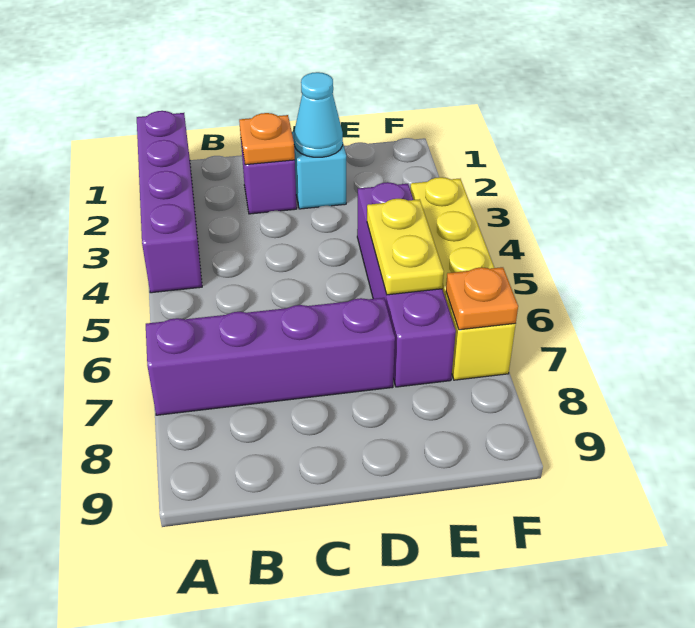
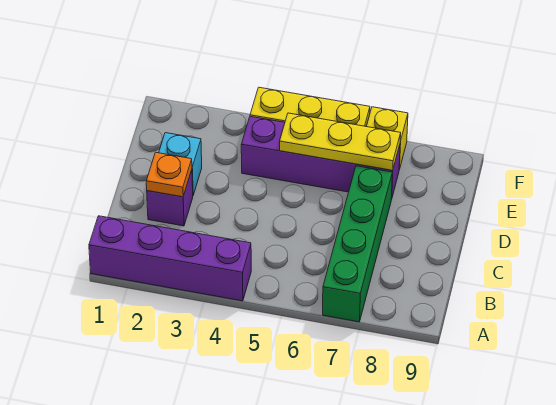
purple 1x4 brick [146,298,395,415] -> green 1x4 brick [323,166,392,322]
cyan 1x1 cone [294,72,343,157] -> none
yellow 1x2 plate [367,199,444,295] -> yellow 1x3 plate [280,113,401,170]
orange 1x1 plate [446,267,518,330] -> none

